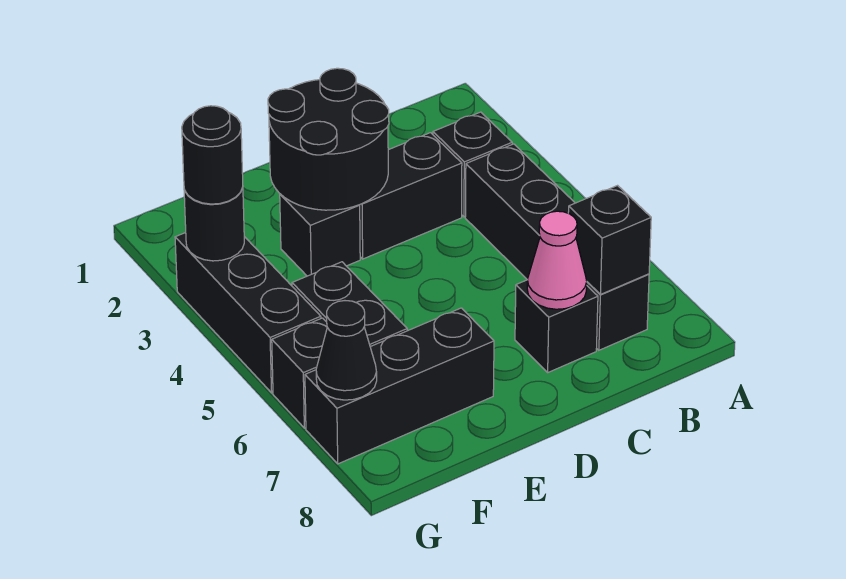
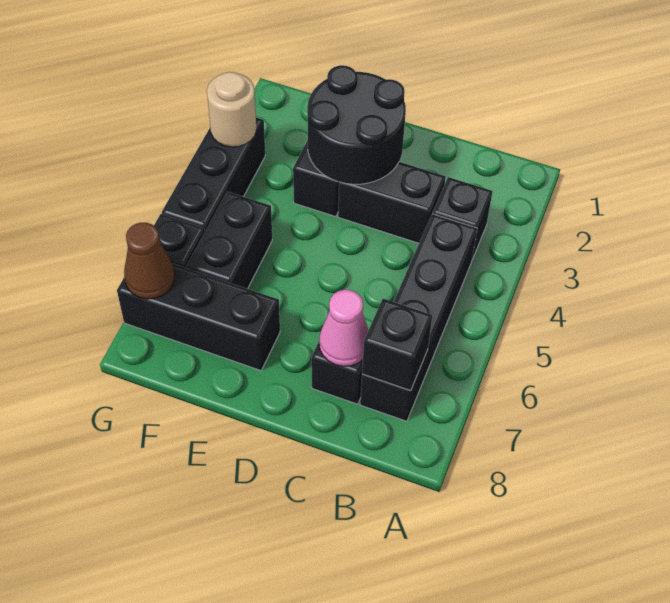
black 1x1 round brick [184,187,244,261] -> tan 1x1 round brick [207,72,256,147]
black 1x1 round brick [182,106,243,204] -> none
black 1x1 cone [316,301,377,400] -> brown 1x1 cone [124,223,175,299]

